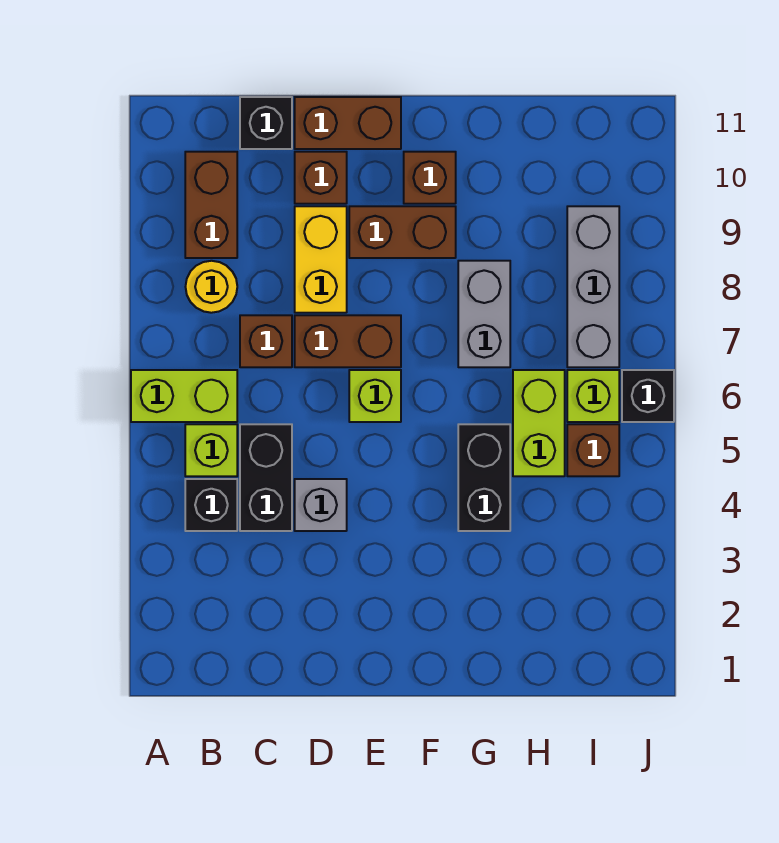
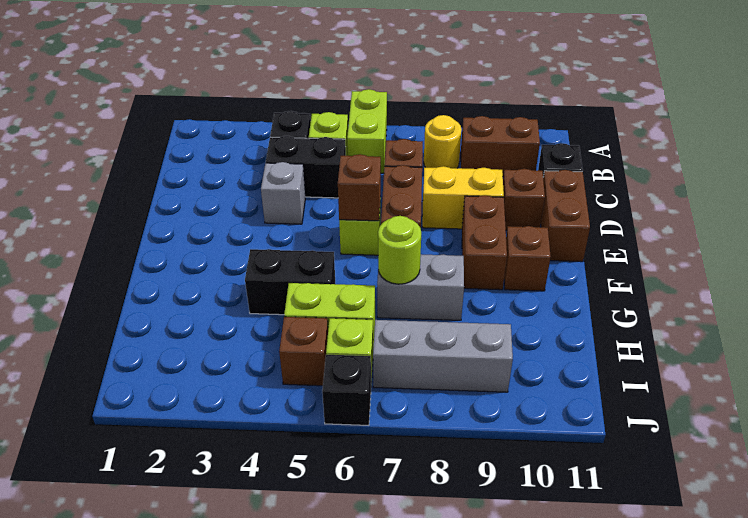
none -> brown 1x1 brick [338,154,381,221]
none -> lime 1x1 round brick [378,216,421,284]

